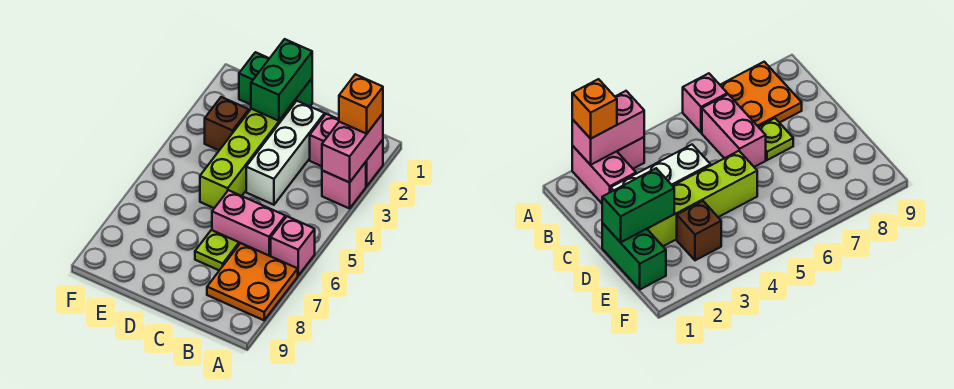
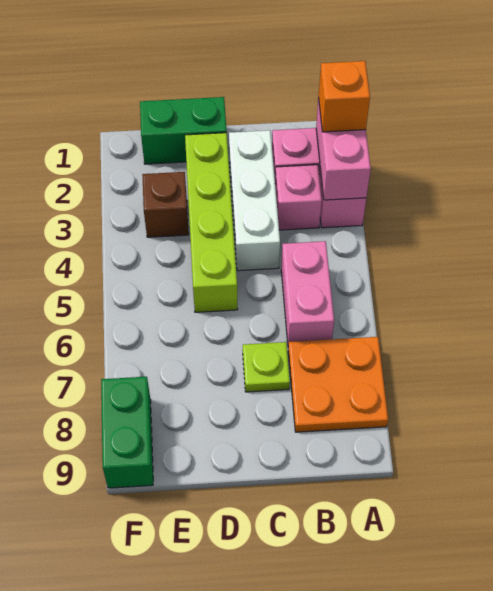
pink 1x1 brick [271,216,315,275] -> pink 1x1 brick moved to [275,165,322,230]
pink 1x2 brick [212,190,285,256] -> pink 1x2 brick turned to [281,241,334,344]
green 1x2 brick [251,39,312,121] -> green 1x2 brick moved to [101,377,153,488]

